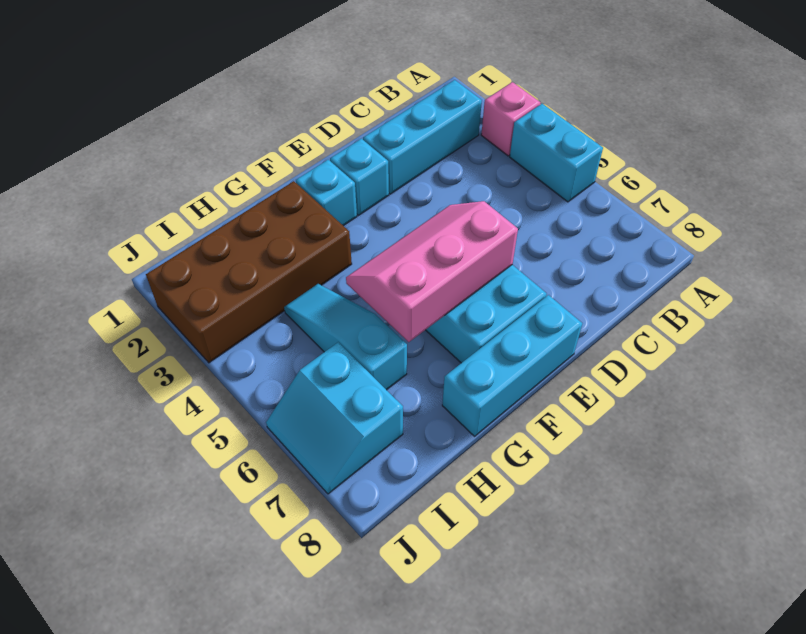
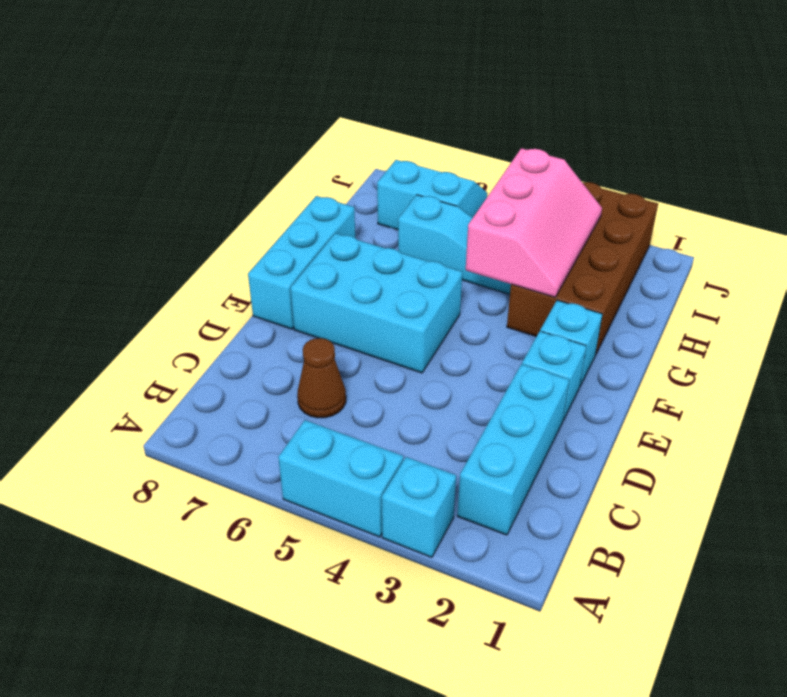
pink 1x1 brick [481,82,540,156] -> cyan 1x1 brick [382,457,456,557]
none -> brown 1x1 cone [297,338,346,418]
pink 2x3 slope [346,201,518,342] -> pink 2x3 slope moved to [466,148,602,297]

